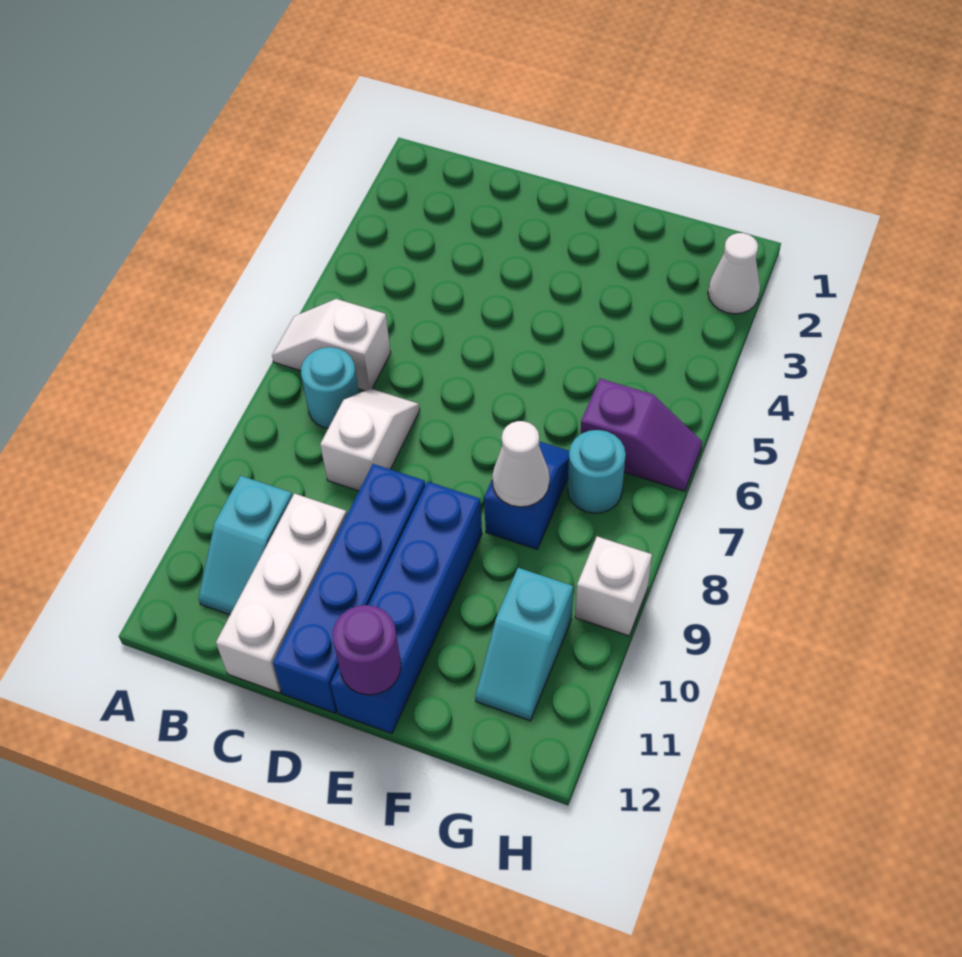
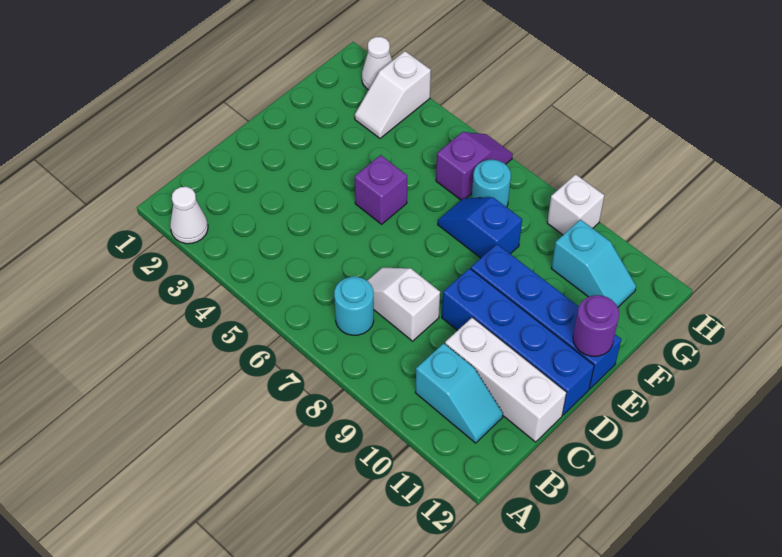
white 1x2 slope [272,299,391,391] -> white 1x2 slope moved to [355,51,431,138]
none -> purple 1x1 brick [355,155,407,224]
white 1x1 cone [492,421,550,507] -> white 1x1 cone moved to [170,187,208,244]

